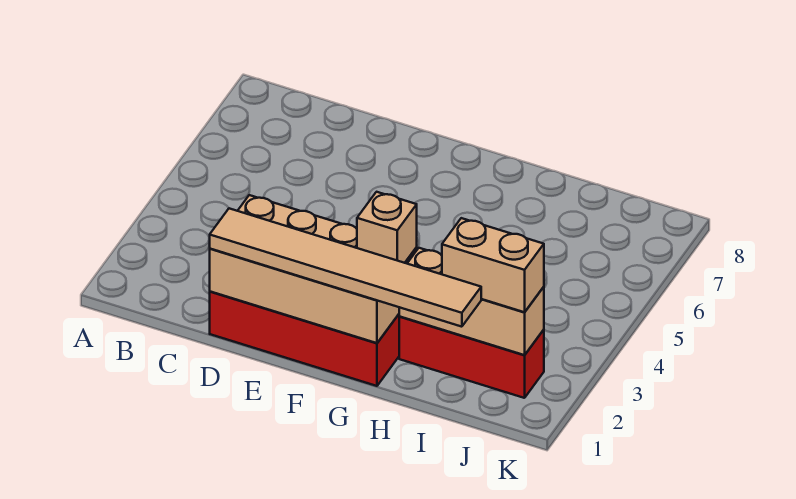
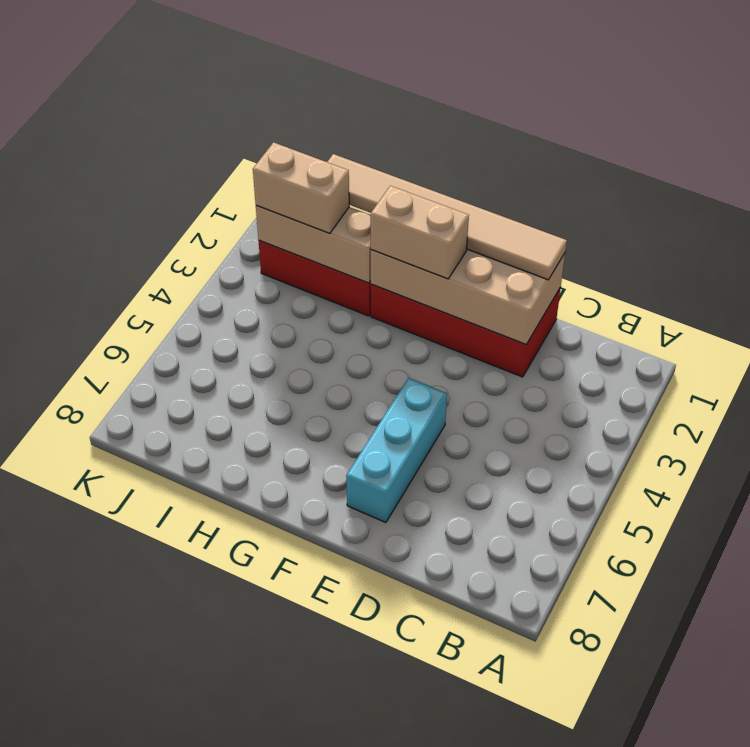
none -> cyan 1x3 brick [346,378,447,522]
tan 1x1 brick [357,192,417,263] -> tan 1x2 brick [371,186,469,279]

